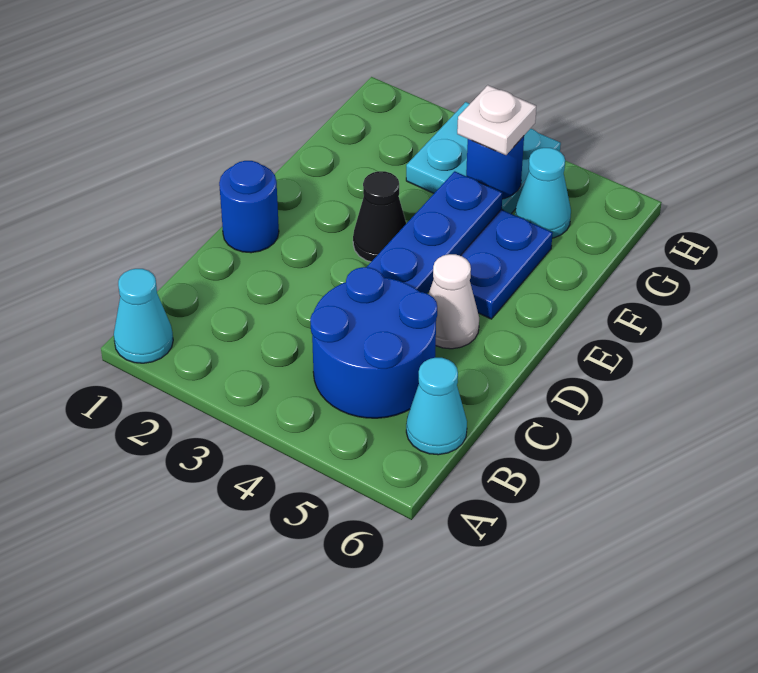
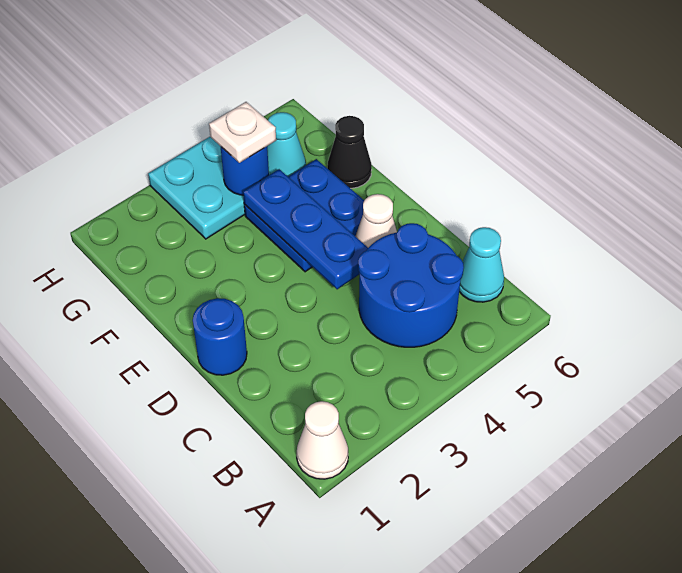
cyan 1x1 cone [114,269,173,363] -> white 1x1 cone [297,401,348,479]
black 1x1 cone [353,171,406,262] -> black 1x1 cone moved to [327,116,372,188]

